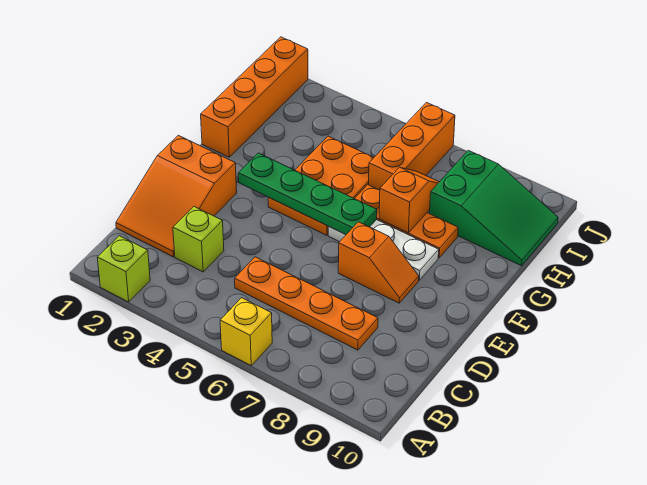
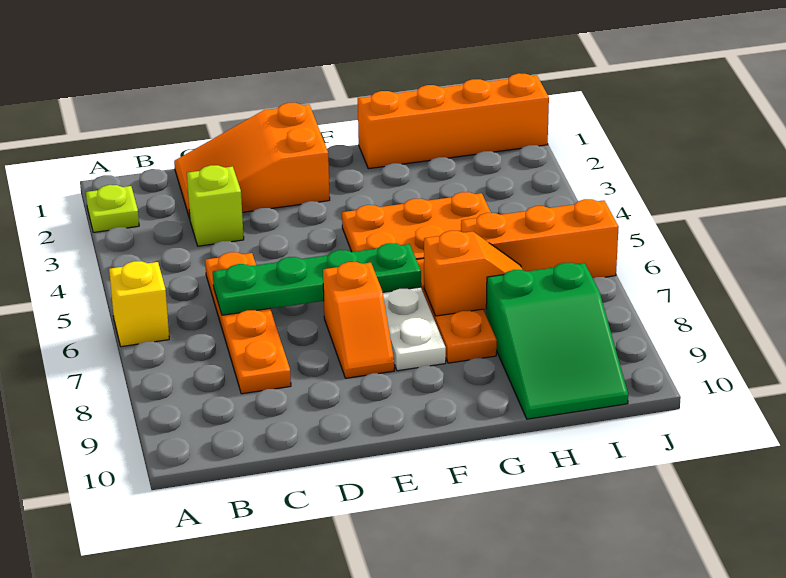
lime 1x1 brick [97,236,150,302] -> lime 1x1 plate [86,185,139,232]
green 1x4 plate [238,153,377,235] -> green 1x4 plate turned to [213,243,421,315]

